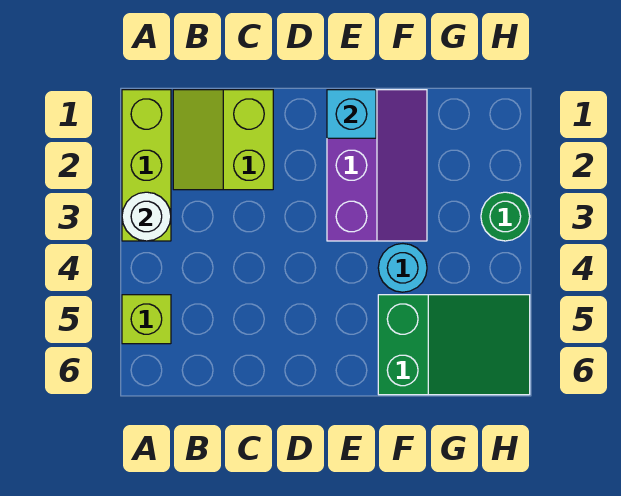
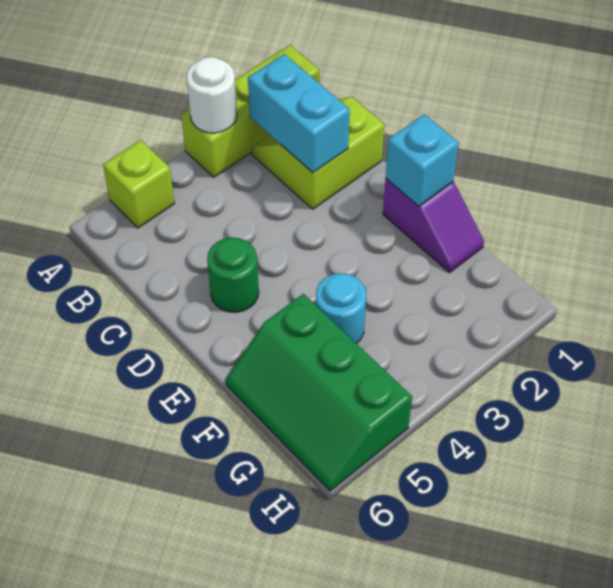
none -> cyan 1x2 brick [248,54,350,173]
purple 2x3 slope [327,90,427,241] -> purple 1x2 slope [383,179,484,273]
green 2x3 slope [378,295,530,395] -> green 2x3 slope turned to [226,294,412,491]
green 1x1 round brick [481,192,530,241] -> green 1x1 round brick moved to [207,238,259,312]

